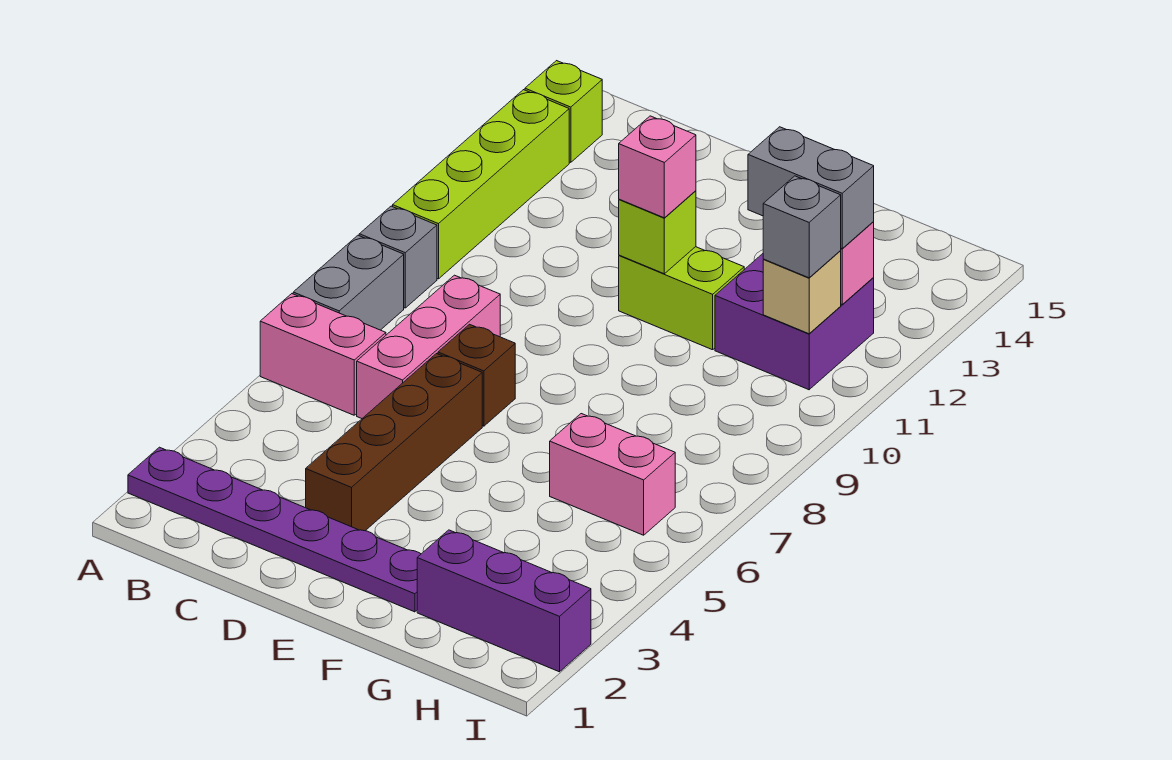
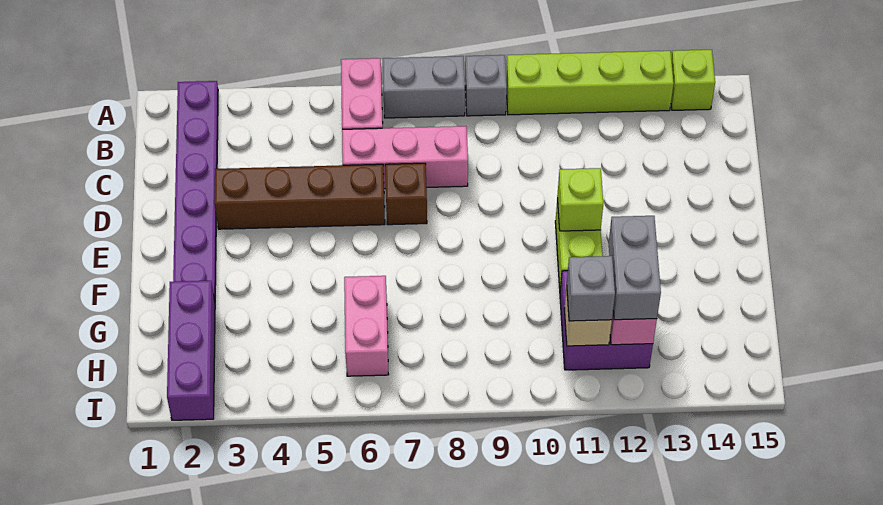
pink 1x1 brick [619,116,696,218] -> none

